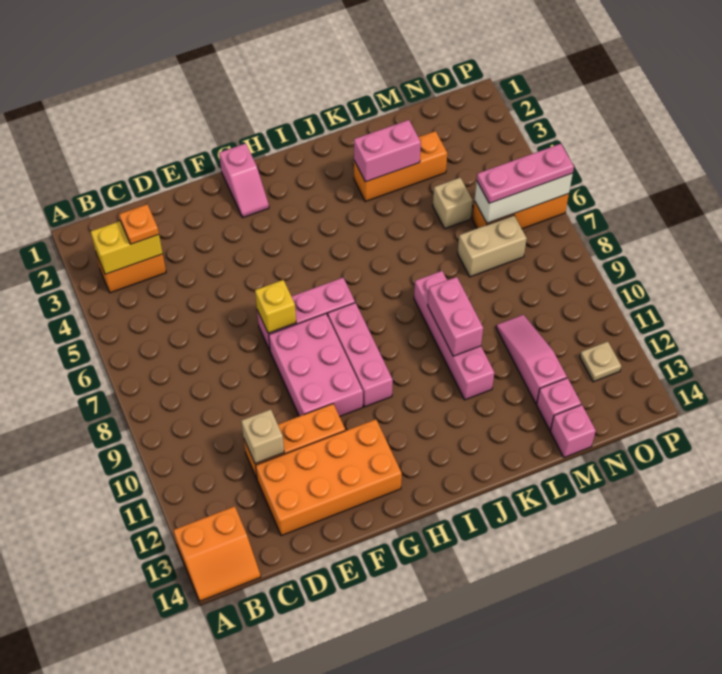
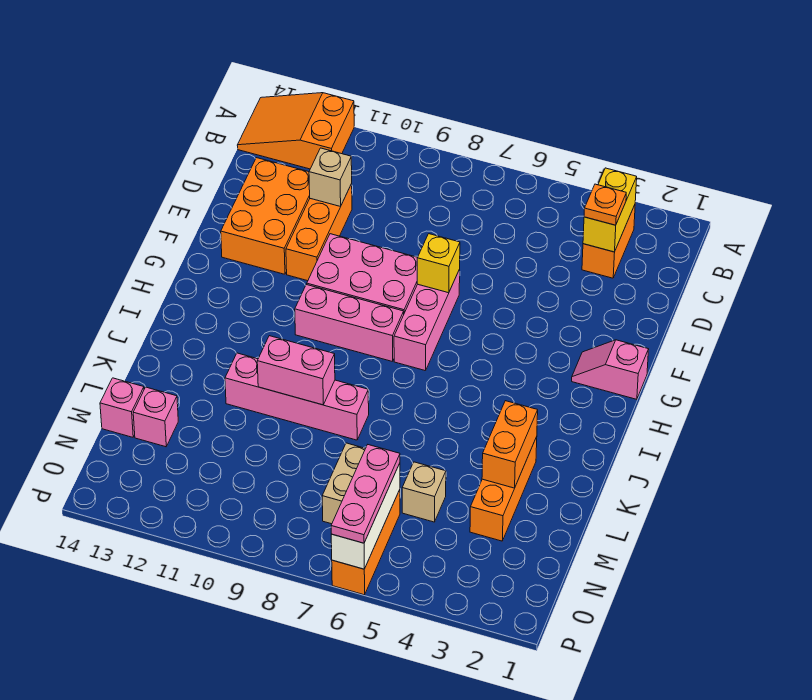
orange 2x2 slope [173,506,261,601] -> orange 2x3 slope [237,93,354,169]
orange 2x4 brick [256,419,402,536] -> orange 2x3 brick [221,158,310,274]
pink 1x2 brick [354,120,421,182] -> orange 1x2 brick [482,401,538,488]
pink 1x3 slope [496,315,567,404] -> none
tan 1x1 plate [580,342,621,382] -> none

